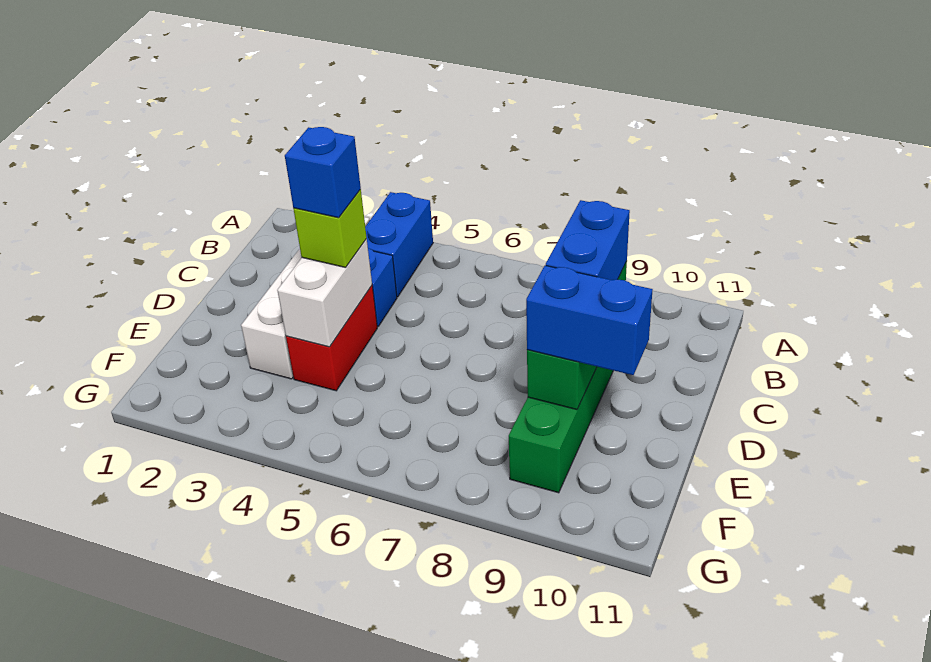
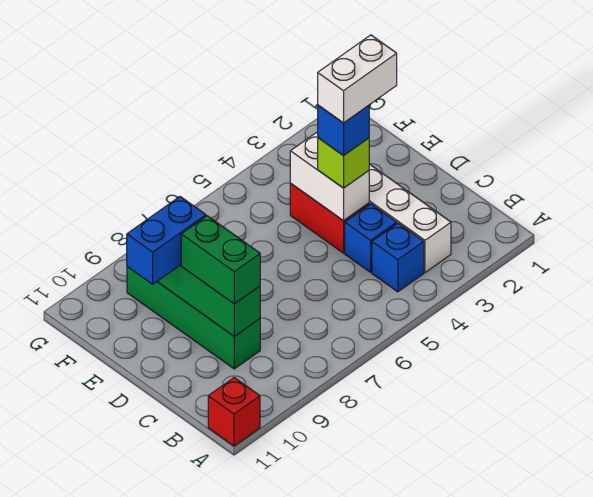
blue 1x2 brick [365,192,433,297] -> blue 1x1 brick [372,223,424,292]
none -> red 1x1 brick [208,378,260,446]
blue 1x2 brick [546,200,630,280] -> green 1x2 brick [181,216,260,304]
none -> white 1x2 brick [318,35,397,123]

